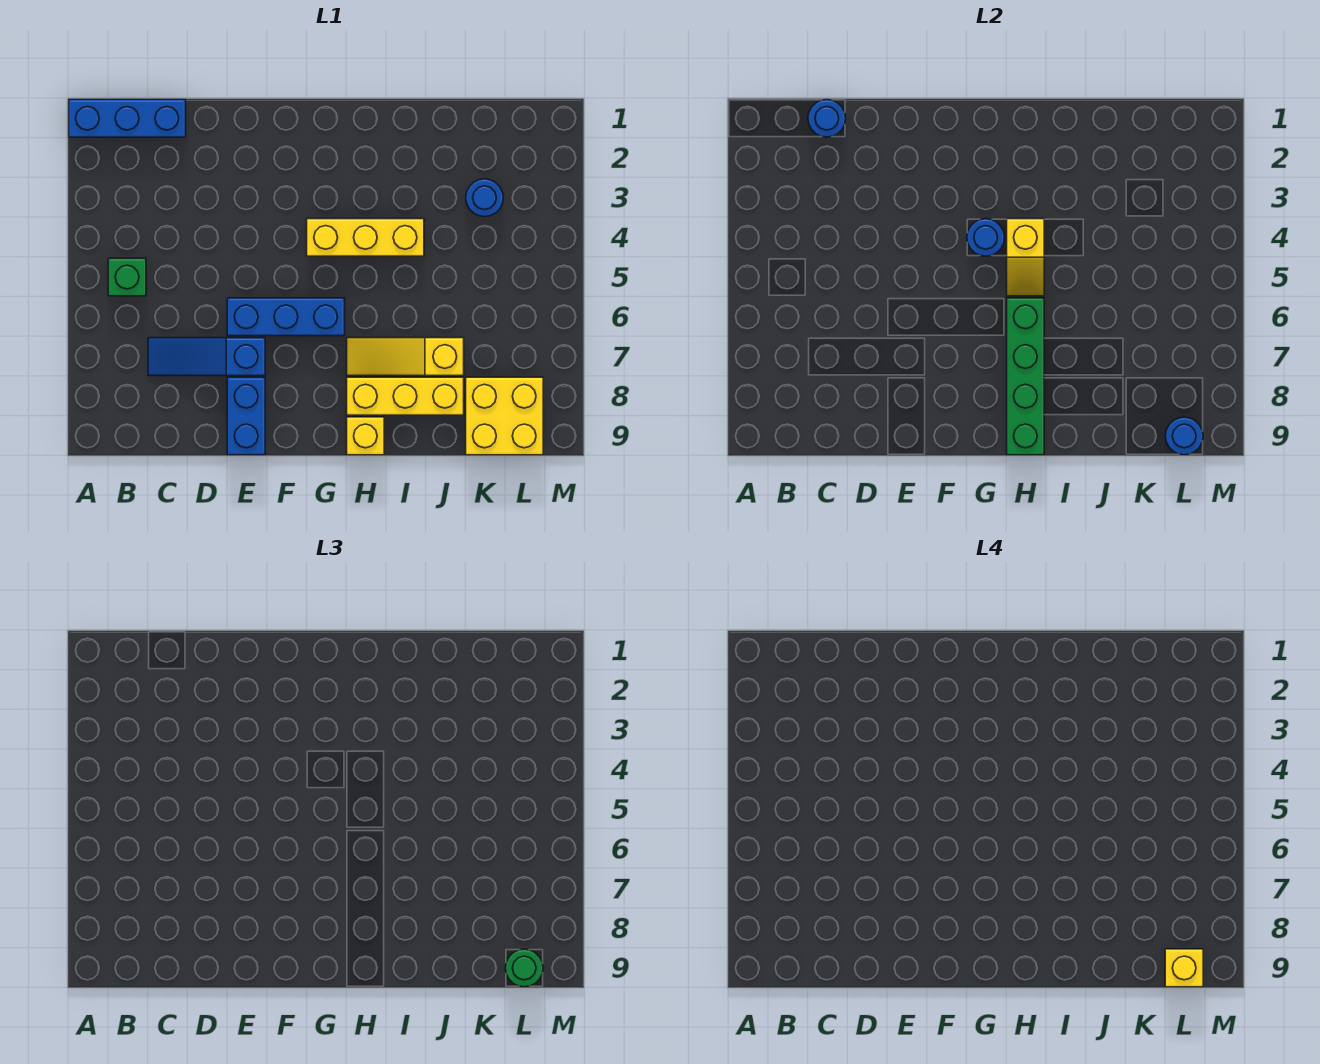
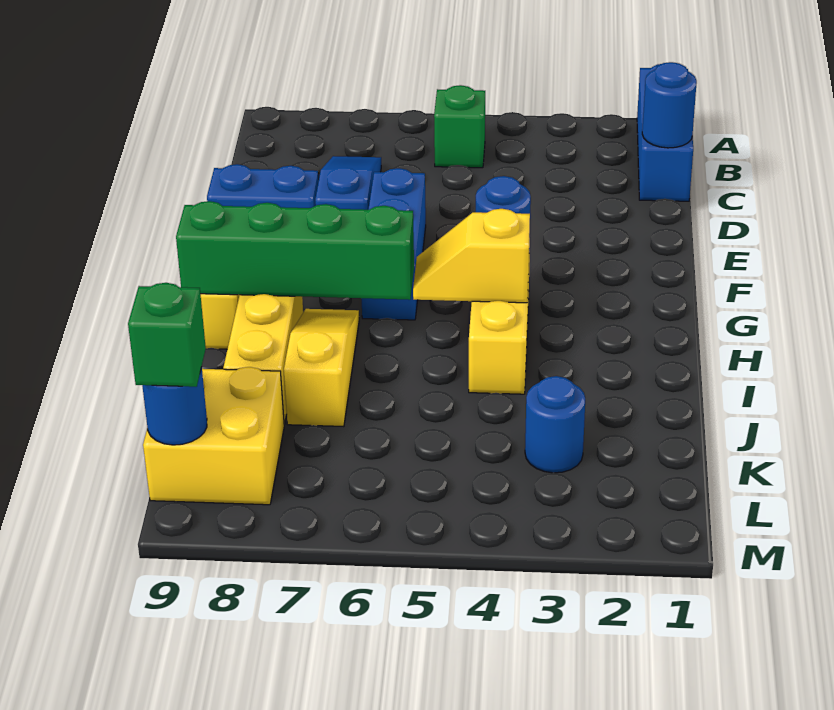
green 1x1 round brick [505,949,543,987] -> green 1x1 brick [128,283,206,387]
yellow 1x1 brick [1165,949,1203,987] -> none

